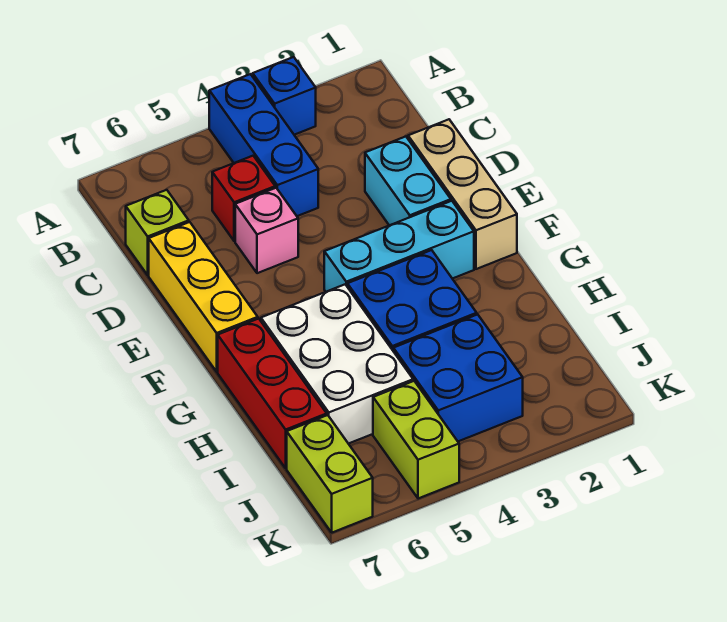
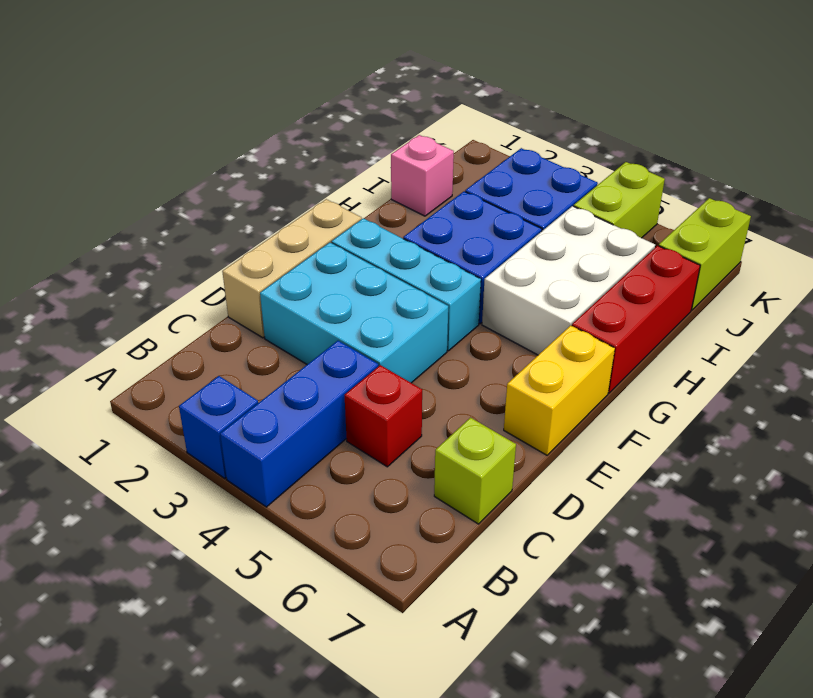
cyan 1x2 brick [365,137,451,225] -> cyan 2x3 brick [260,243,448,383]
pink 1x1 brick [235,188,298,273] -> pink 1x1 brick moved to [391,135,454,216]
yellow 1x3 brick [149,222,258,372] -> yellow 1x2 brick [504,325,615,455]

